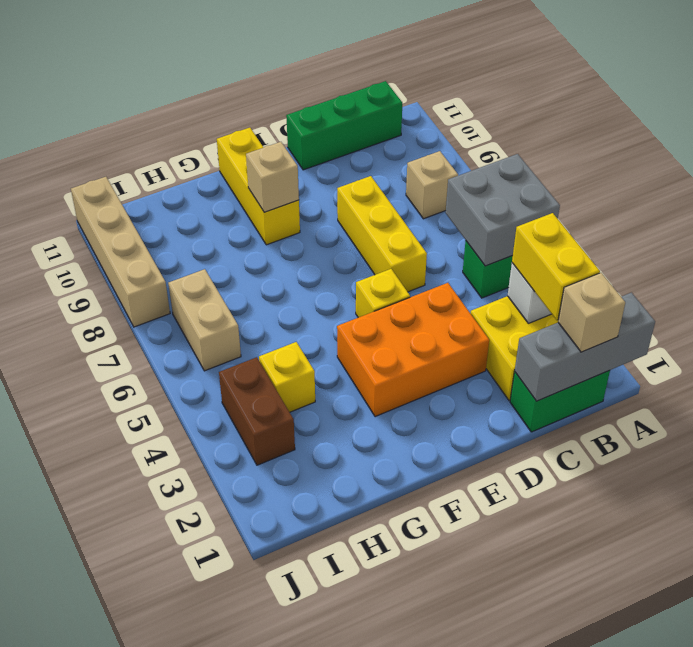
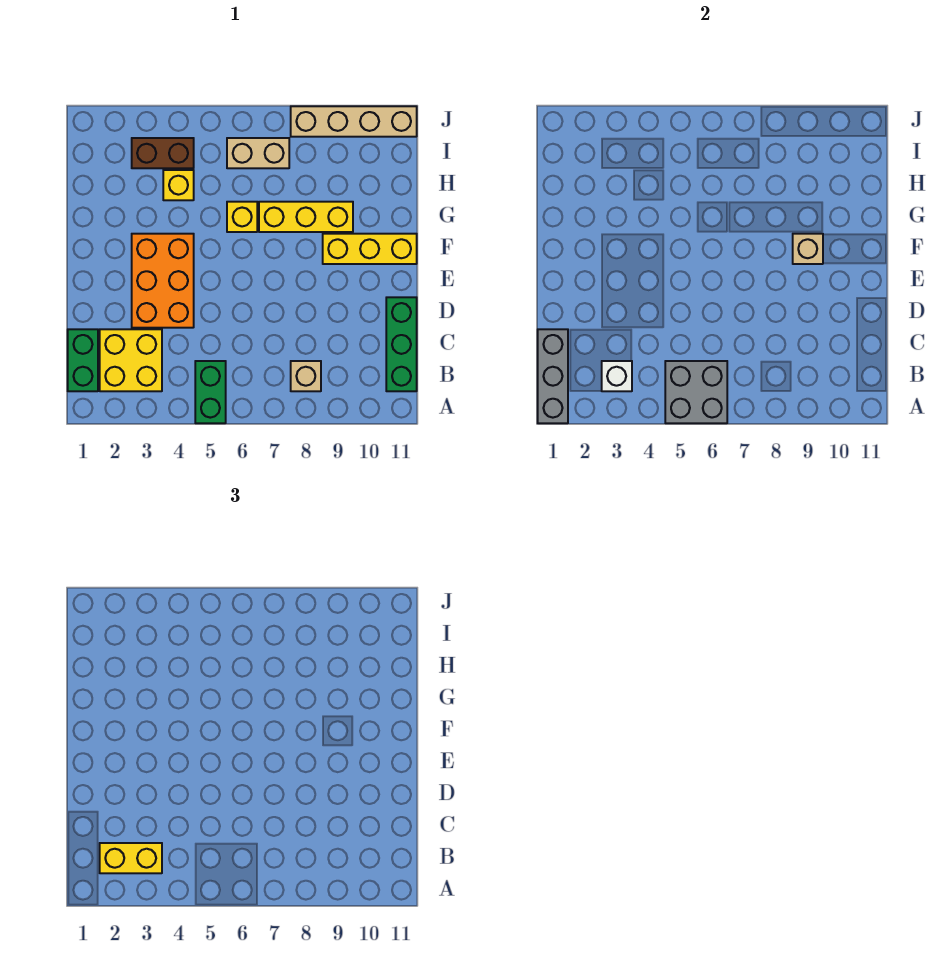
tan 1x1 brick [558,273,625,352] -> none
yellow 1x3 brick [337,176,427,292] -> yellow 1x3 brick moved to [259,202,353,232]
yellow 1x1 brick [356,269,410,318] -> yellow 1x1 brick moved to [227,202,257,232]

